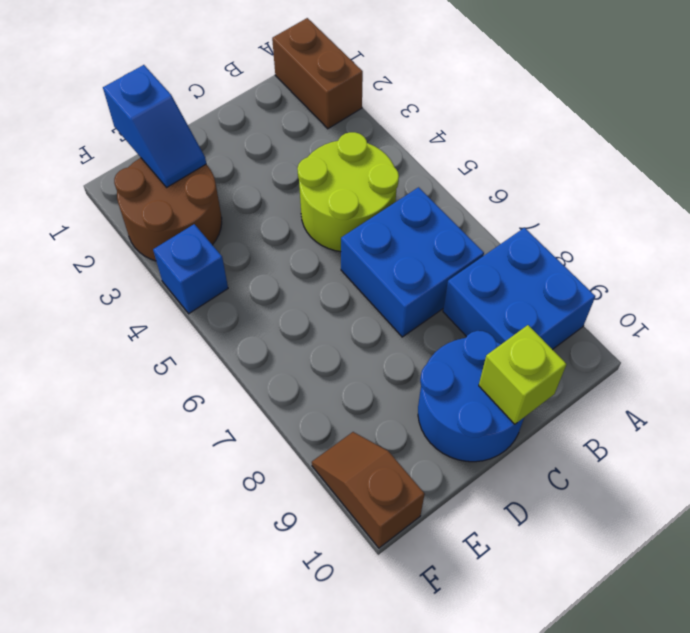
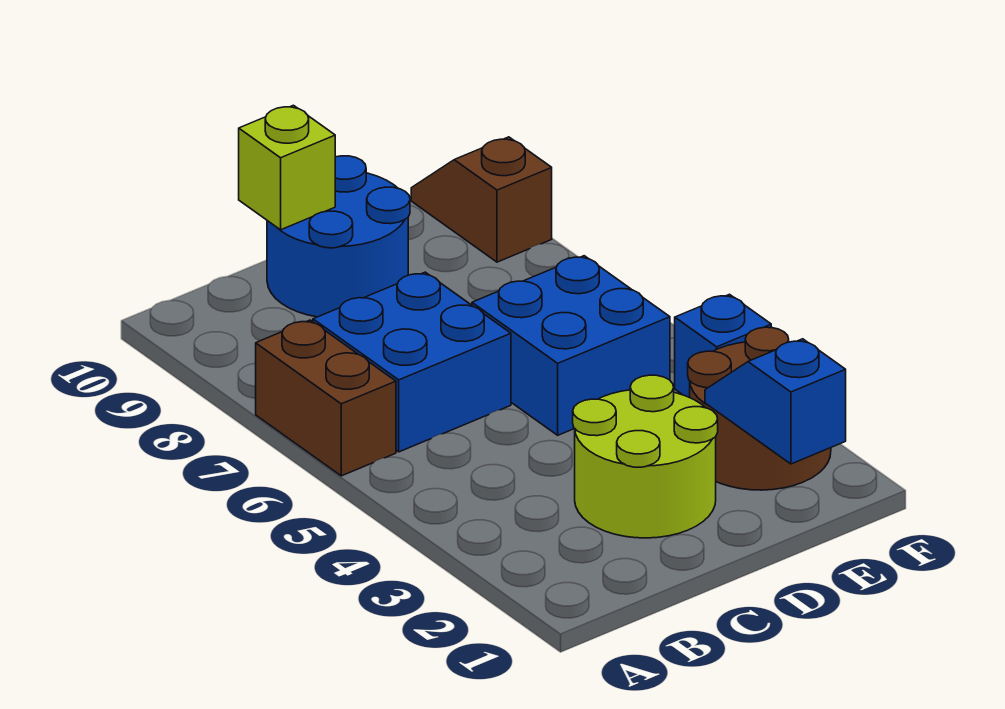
brown 1x2 brick [272,18,363,129] -> brown 1x2 brick moved to [256,320,396,476]
blue 2x2 brick [443,228,595,350] -> blue 2x2 brick moved to [472,256,670,435]
lime 2x2 round brick [297,132,399,252] -> lime 2x2 round brick moved to [573,375,718,538]
brown 1x2 slope [312,432,425,548] -> brown 1x2 slope turned to [411,137,552,262]

